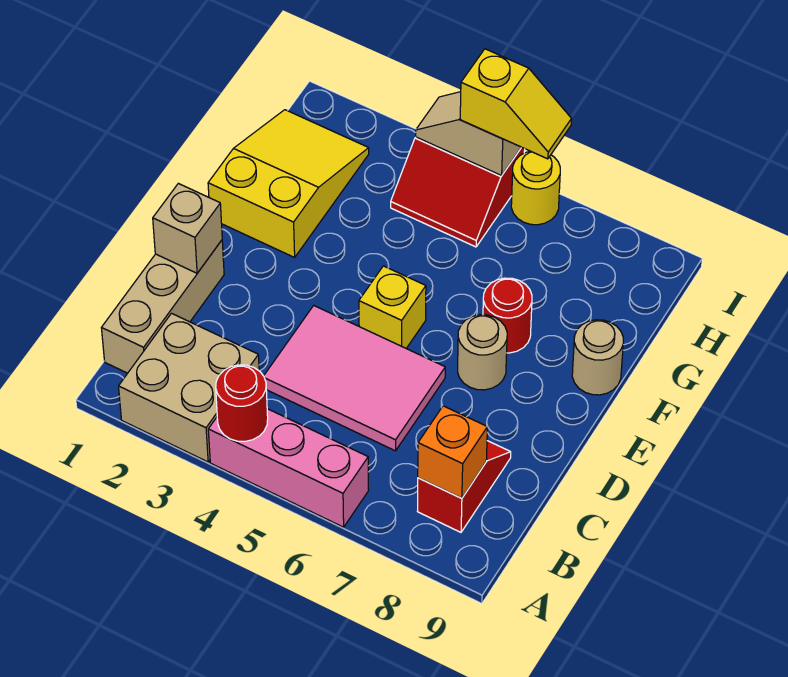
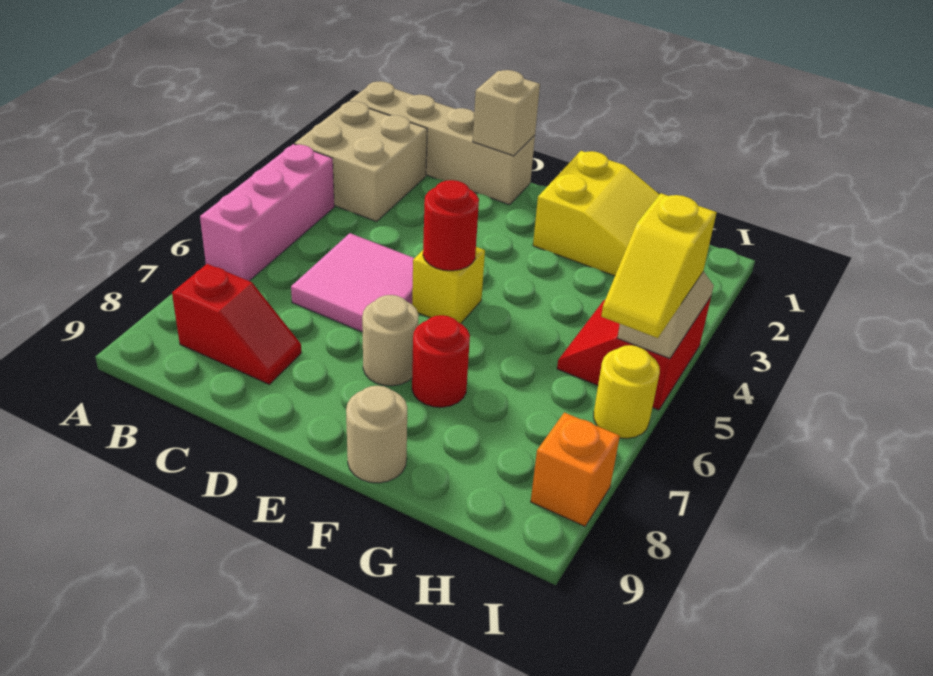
red 1x1 round brick [216,365,268,441] -> red 1x1 round brick moved to [423,180,479,271]
tan 1x3 brick [102,240,224,373] -> tan 1x4 brick [350,81,535,205]
orange 1x1 brick [418,406,487,498] -> orange 1x1 brick moved to [531,412,620,526]
pink 2x3 tile [264,306,445,451] -> pink 2x2 tile [291,233,414,332]

